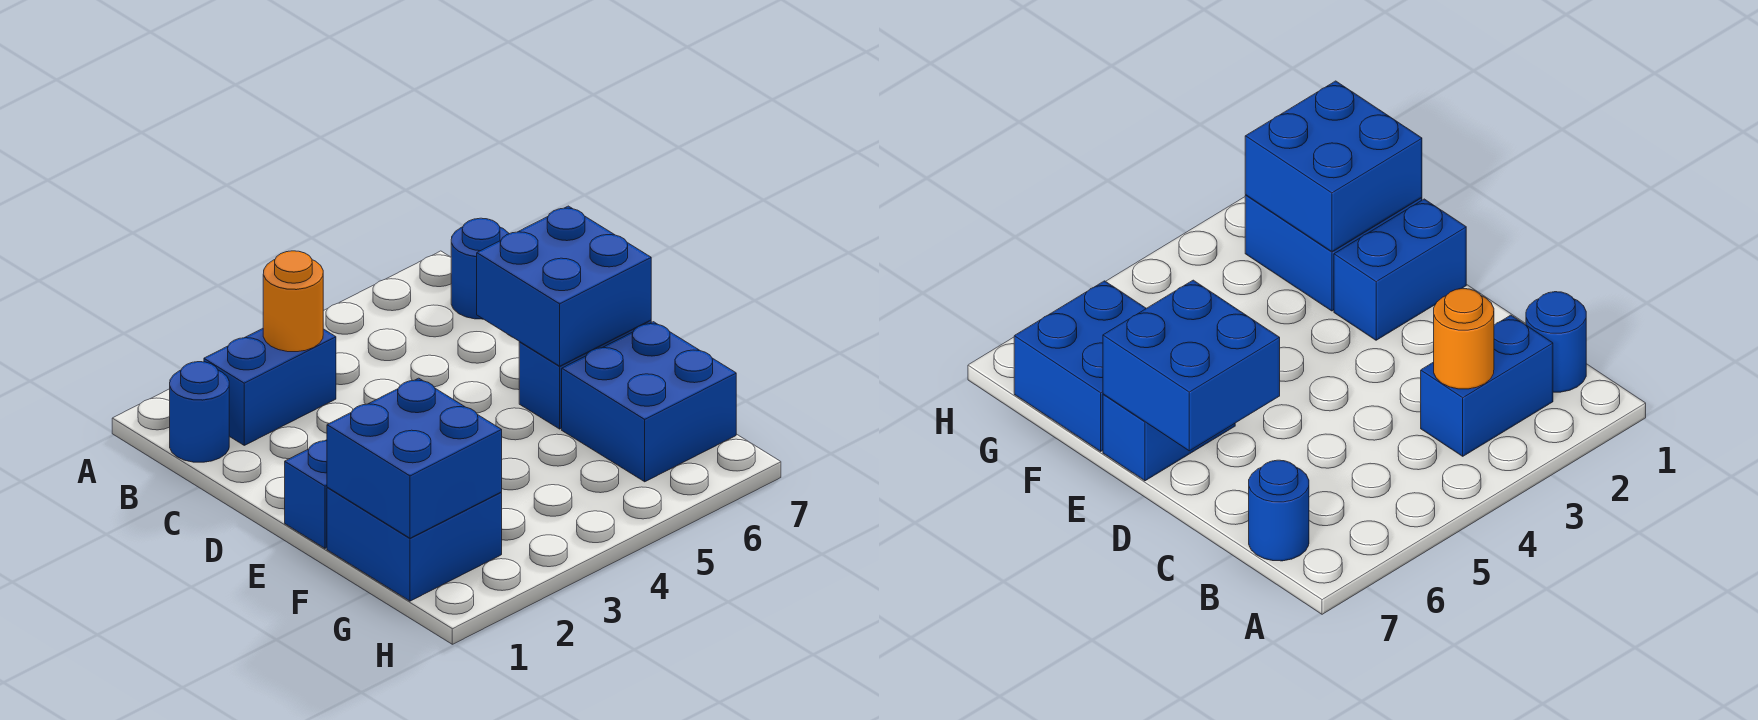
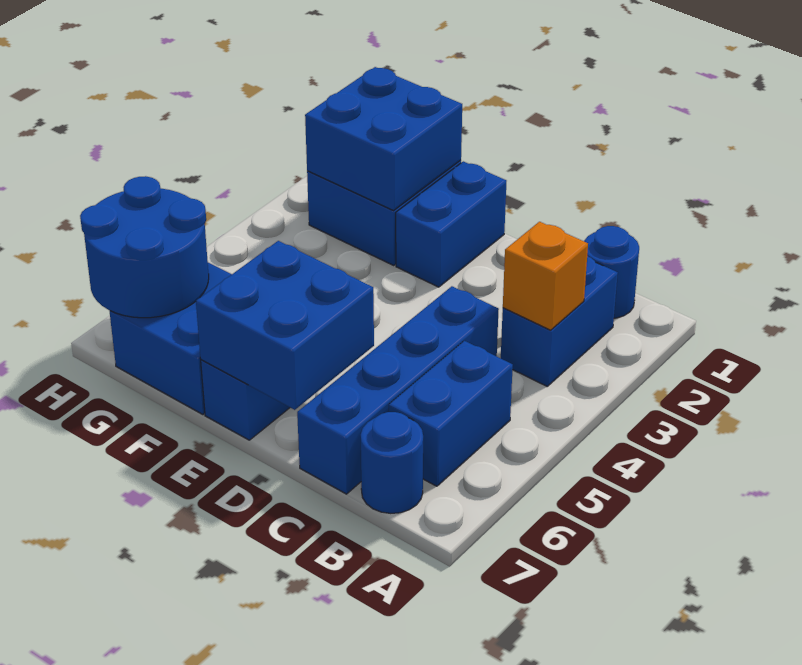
orange 1x1 round brick [263,251,323,352] -> orange 1x1 brick [503,222,588,330]
none -> blue 1x2 brick [389,341,513,486]
none -> blue 1x4 brick [297,286,499,494]
none -> blue 2x2 round brick [80,176,209,318]

